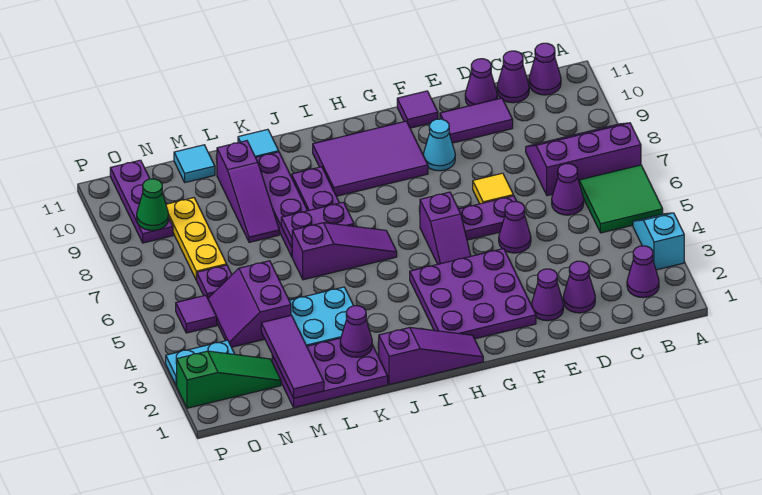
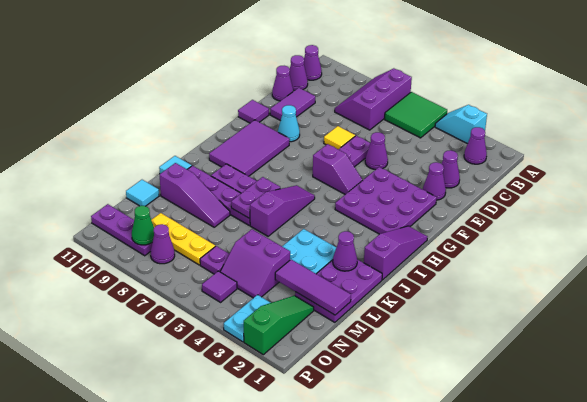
purple 1x1 cone [552,164,584,215] -> purple 1x1 cone moved to [151,224,175,264]

